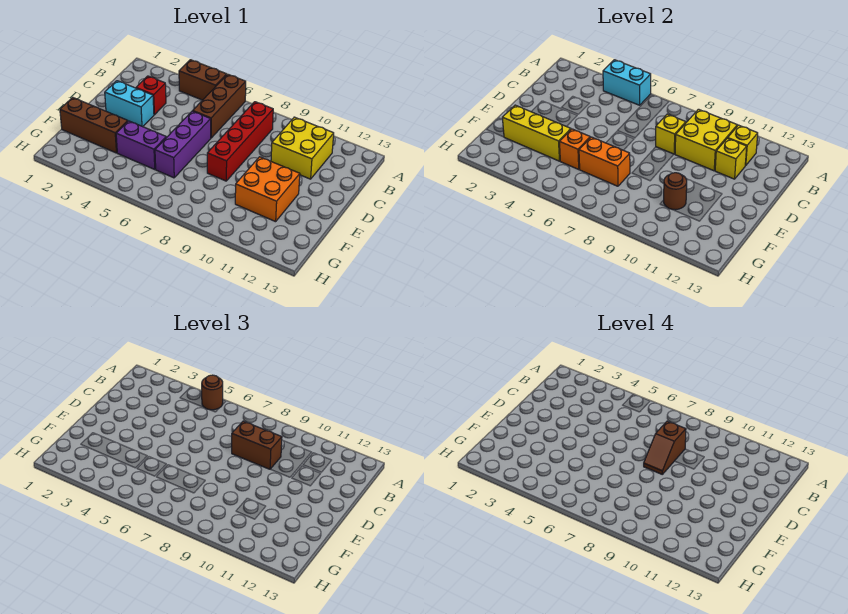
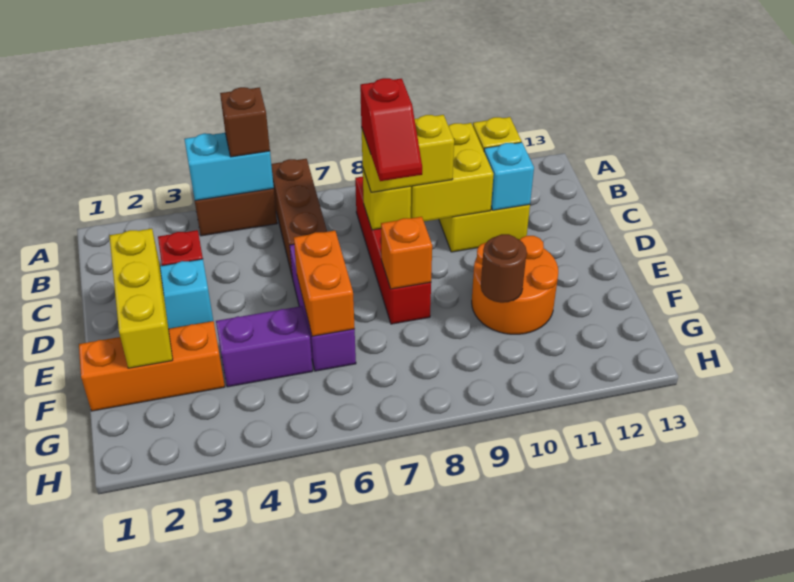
brown 1x1 round brick [202,375,223,410] -> brown 1x1 brick [220,87,270,157]
brown 1x2 brick [232,421,282,469] -> yellow 1x2 brick [361,115,454,192]
brown 1x2 slope [644,421,686,474] -> red 1x2 slope [360,78,422,181]
yellow 1x1 brick [715,138,747,179] -> cyan 1x1 brick [484,142,534,210]
orange 2x2 brick [235,157,300,222] -> orange 2x2 round brick [472,236,558,334]
brown 1x3 brick [60,97,128,153] -> orange 1x3 brick [79,321,225,411]
yellow 1x3 brick [502,105,571,161] -> yellow 1x3 brick turned to [109,229,173,368]
orange 1x1 brick [559,129,590,169] -> orange 1x1 brick moved to [381,217,432,289]
orange 1x2 brick [579,137,630,186] -> orange 1x2 brick turned to [294,231,355,336]

